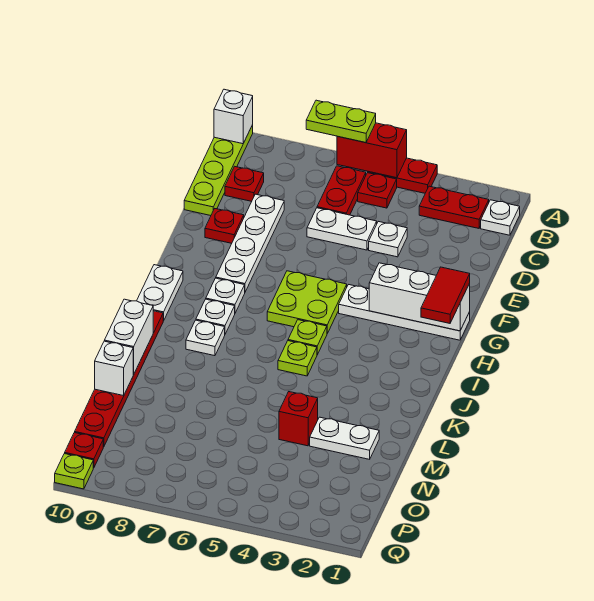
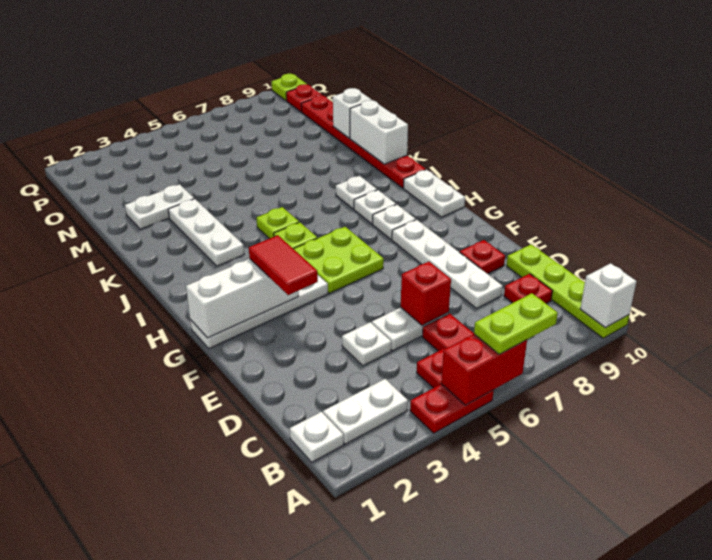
red 1x2 plate [419,186,489,228] -> white 1x2 plate [323,379,408,444]
red 1x2 tile [421,267,470,323] -> red 1x2 tile moved to [249,235,318,295]
none -> white 1x3 plate [168,199,244,266]
red 1x1 brick [279,392,318,446] -> red 1x1 brick moved to [401,262,451,325]

